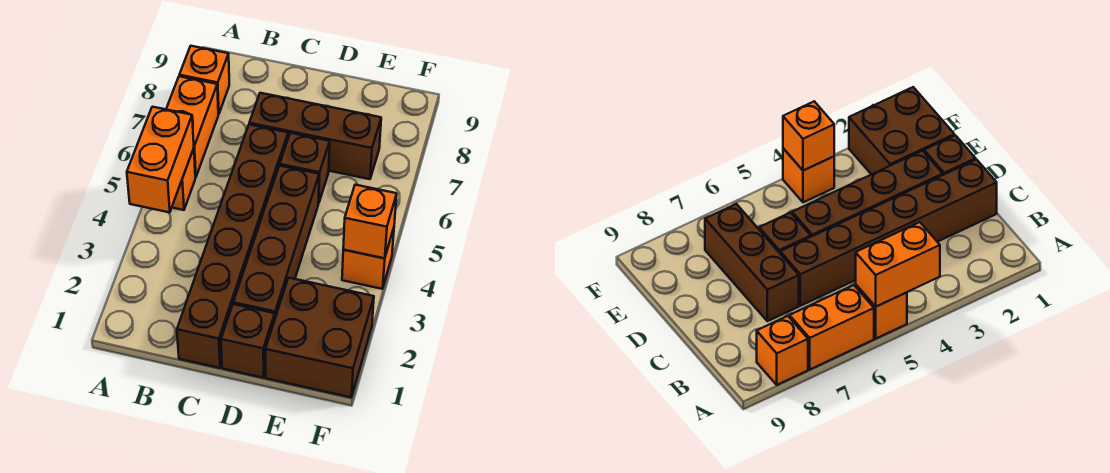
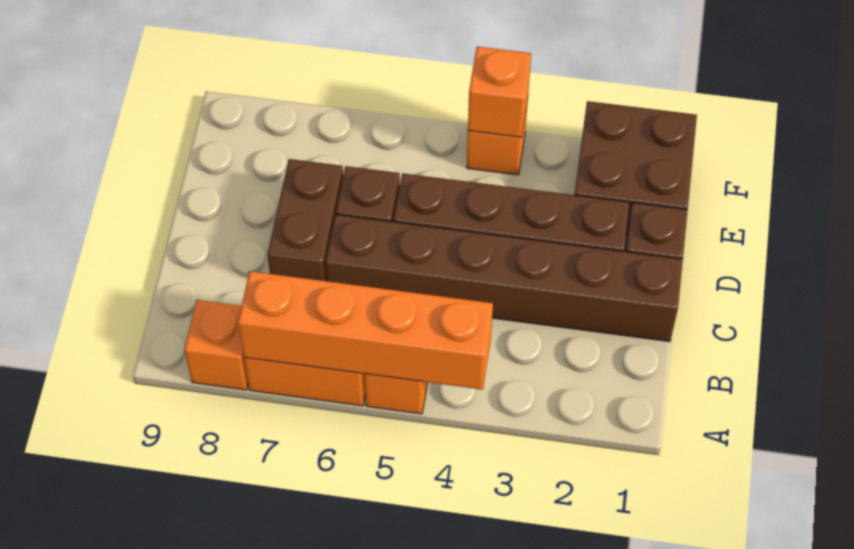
orange 1x2 brick [127,107,194,212] -> orange 1x4 brick [238,271,493,390]
brown 1x3 brick [249,93,381,179] -> brown 1x2 brick [267,159,343,281]

